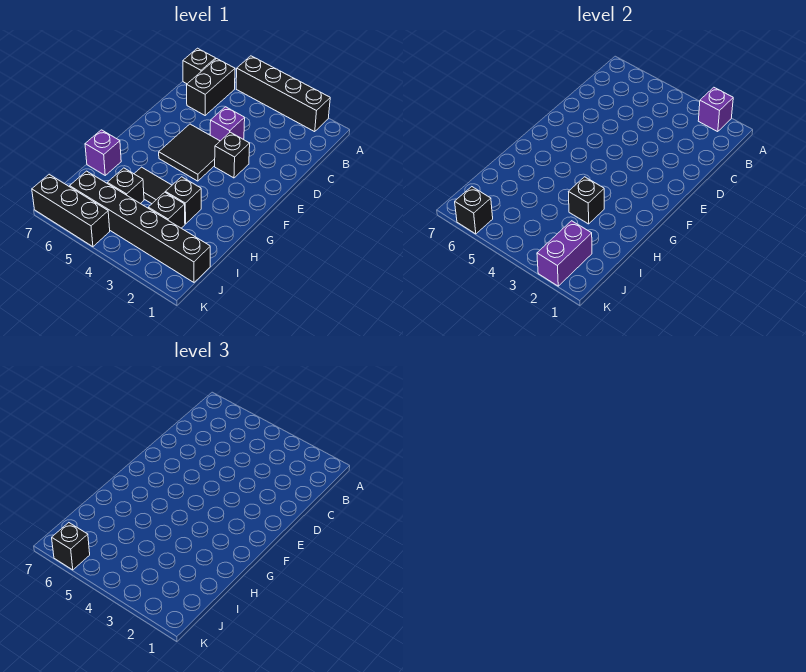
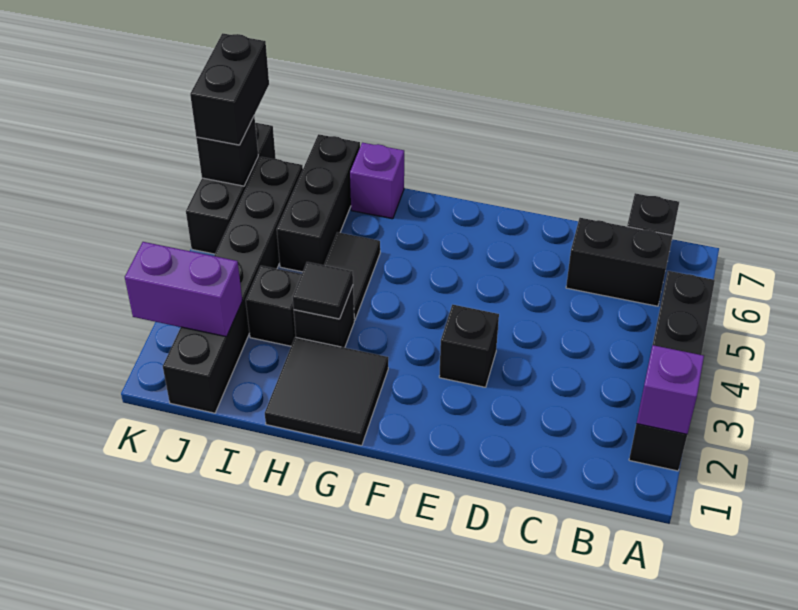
purple 1x1 brick [210,107,245,141] -> none
black 2x2 tile [159,124,220,181] -> black 2x2 tile moved to [265,337,388,446]
black 1x1 brick [569,177,604,224] -> black 1x1 tile [293,262,353,319]
black 1x1 brick [107,168,144,204] -> black 1x3 brick [277,134,360,272]
black 1x1 brick [52,523,90,570] -> black 1x2 brick [190,33,269,145]

